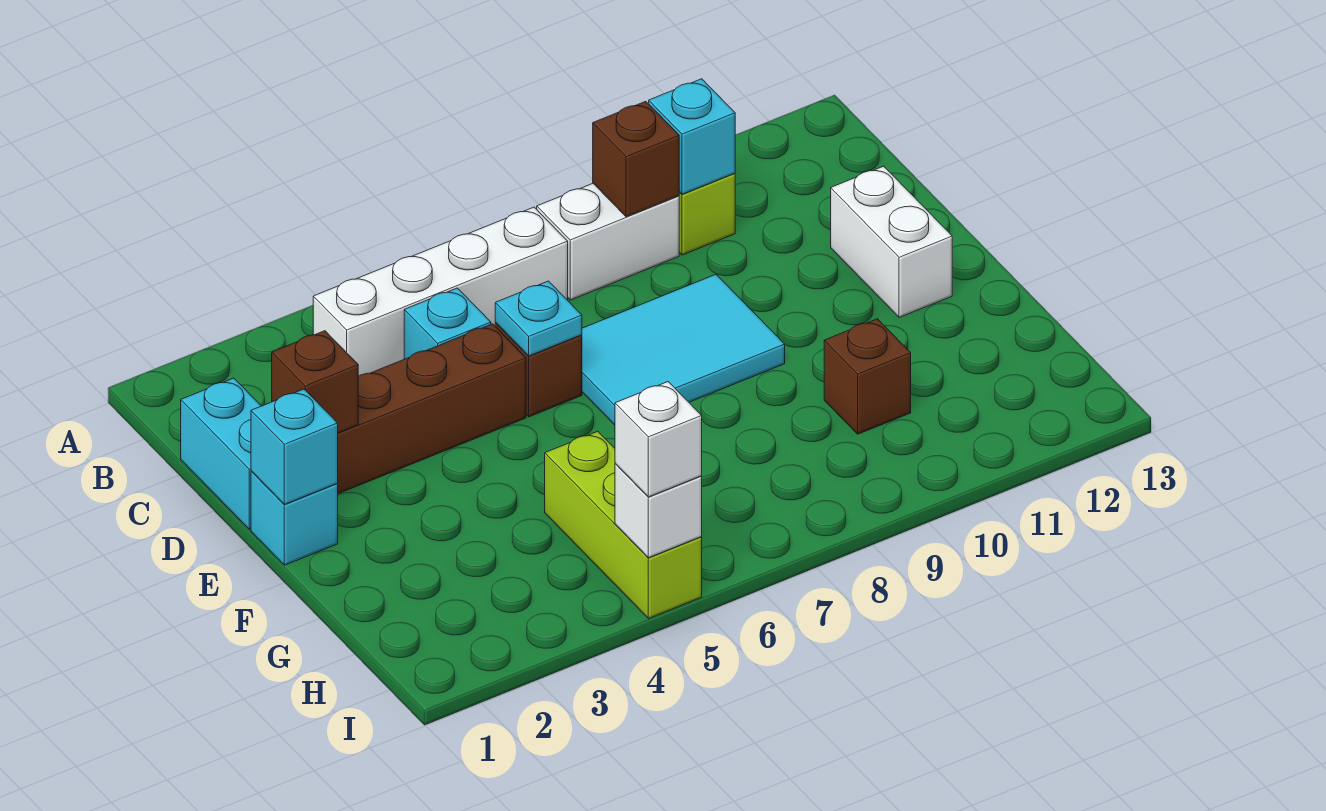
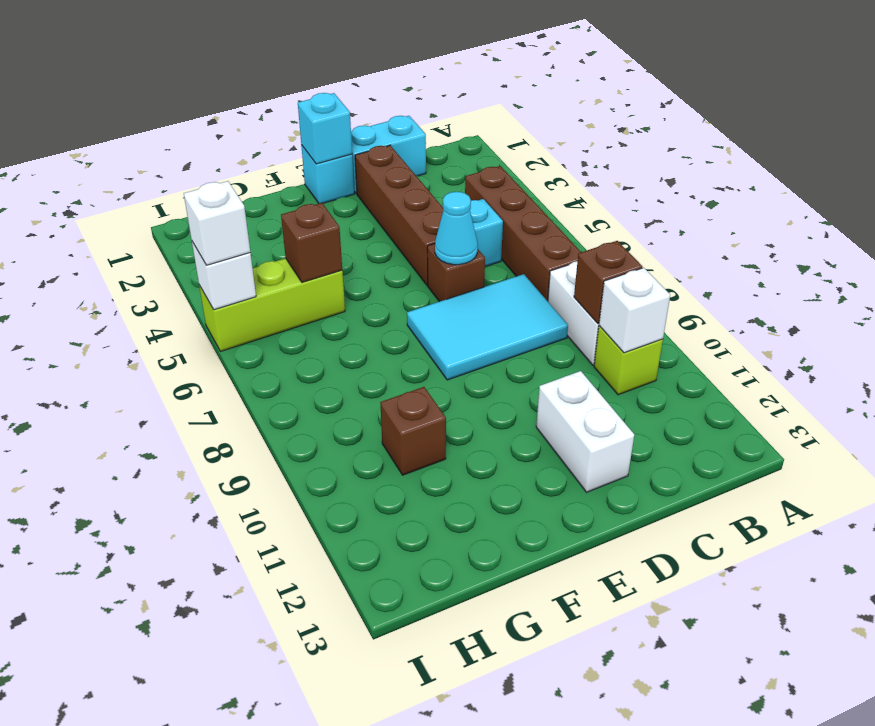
white 1x4 brick [313,207,568,376] -> brown 1x4 brick [465,166,581,301]
cyan 1x1 brick [649,79,735,194] -> white 1x1 brick [599,268,670,353]
brown 1x1 brick [272,331,358,433] -> brown 1x1 brick moved to [281,203,342,282]
cyan 1x1 plate [495,281,582,356] -> cyan 1x1 cone [435,192,478,265]
cyan 2x3 tile [582,274,785,425] -> cyan 2x3 tile turned to [407,274,568,380]
white 1x2 brick [831,166,952,318] -> white 1x2 brick turned to [536,371,634,492]

